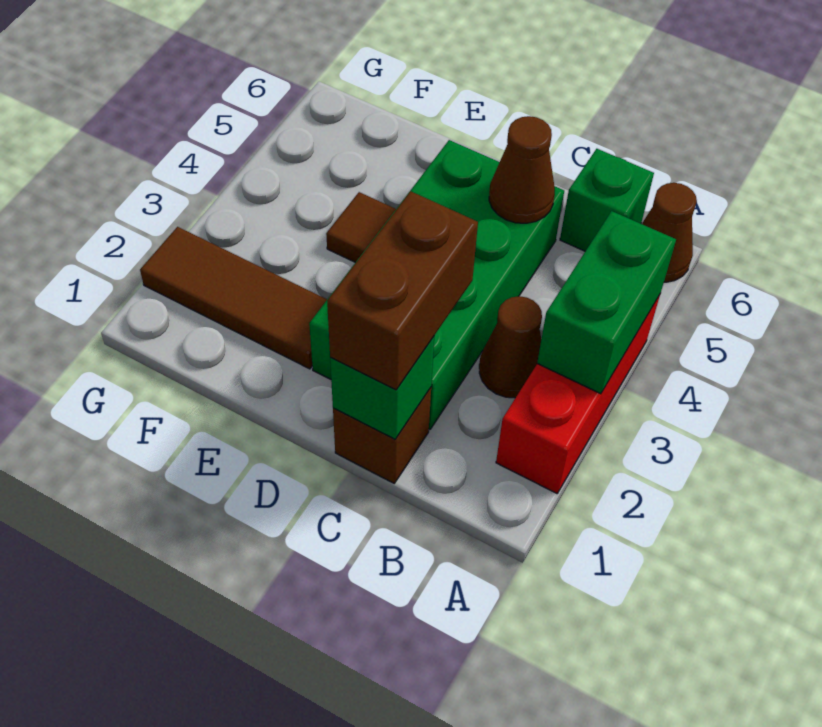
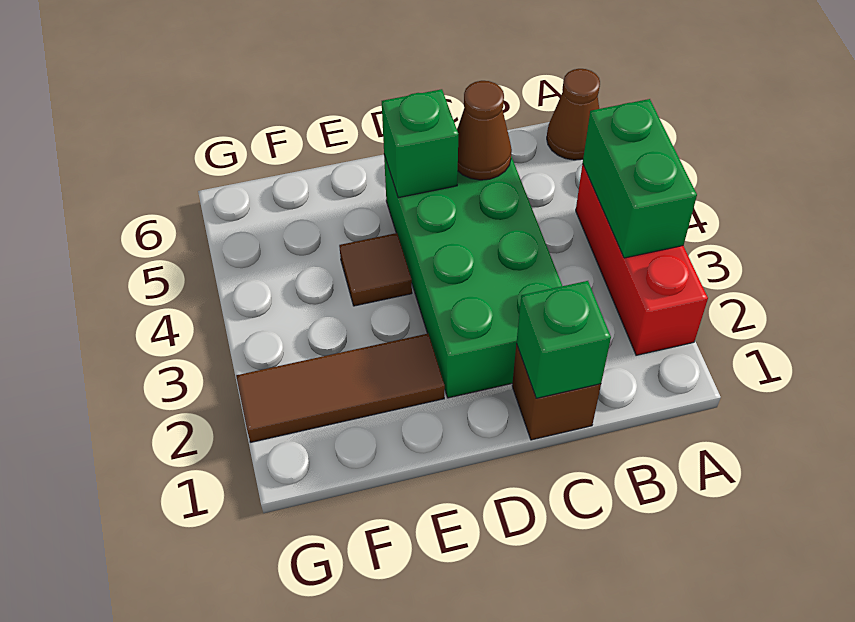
brown 1x1 cone [479,296,542,398] -> none
green 1x1 brick [560,149,654,251] -> green 1x1 brick moved to [382,89,458,198]
brown 1x2 brick [327,191,478,390] -> none

